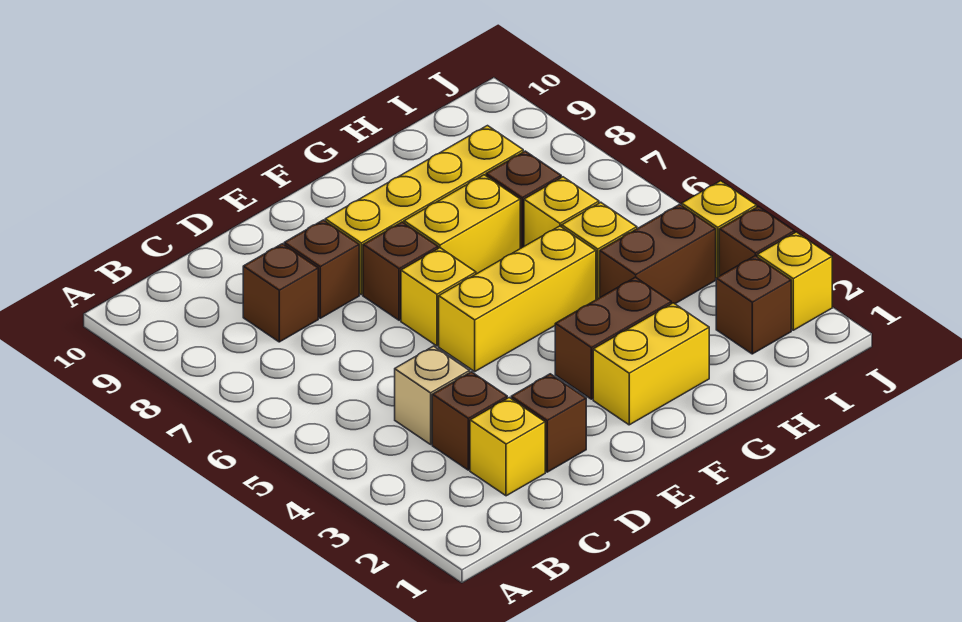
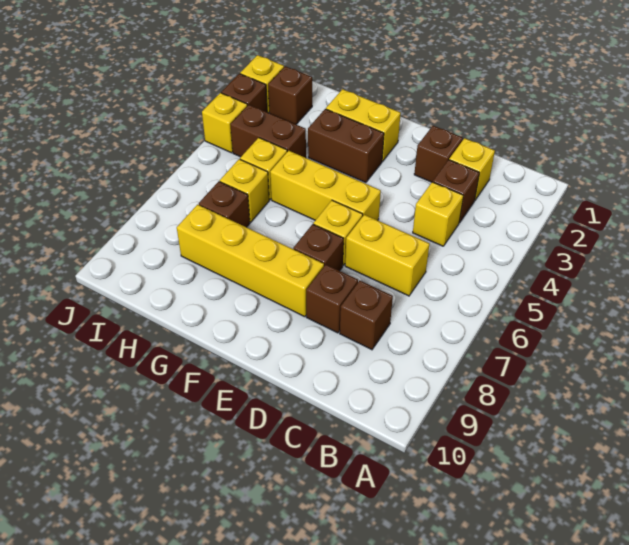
tan 1x1 brick [395,346,470,444] -> yellow 1x1 brick [413,182,463,246]
yellow 1x2 brick [404,175,520,274] -> yellow 1x2 brick moved to [345,215,430,296]

